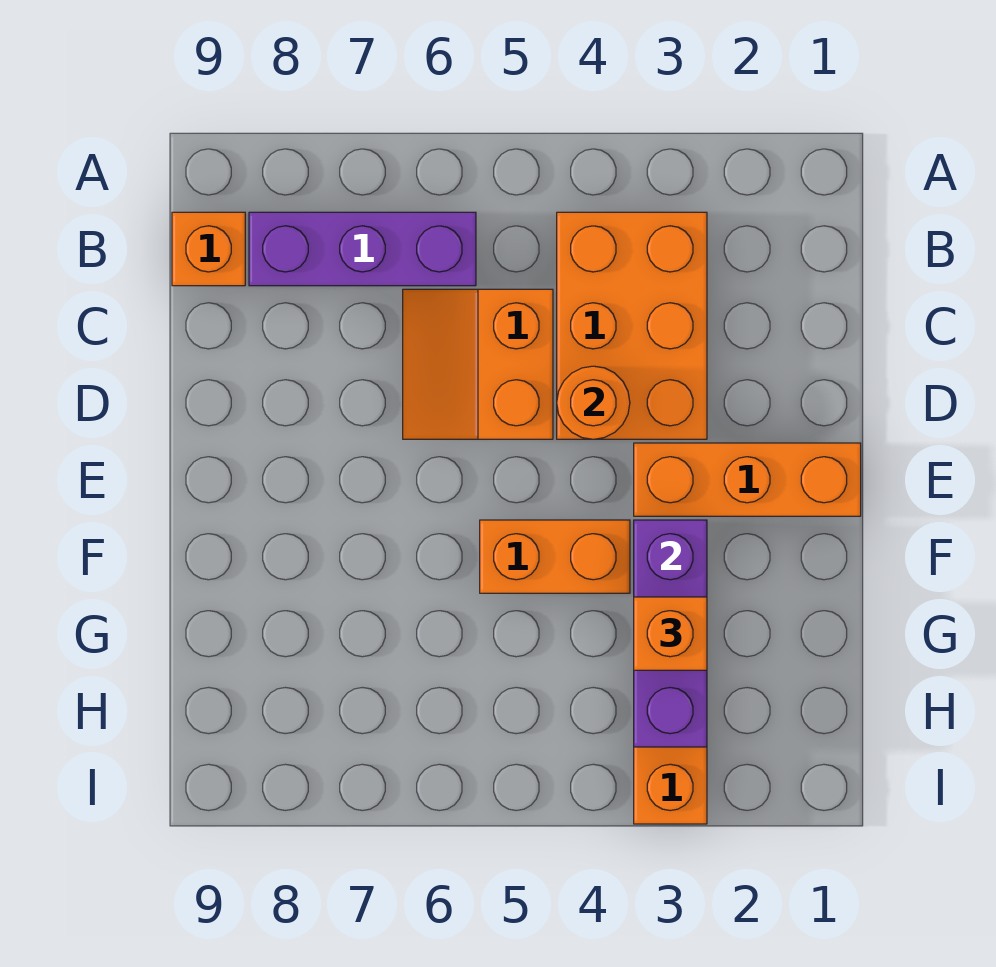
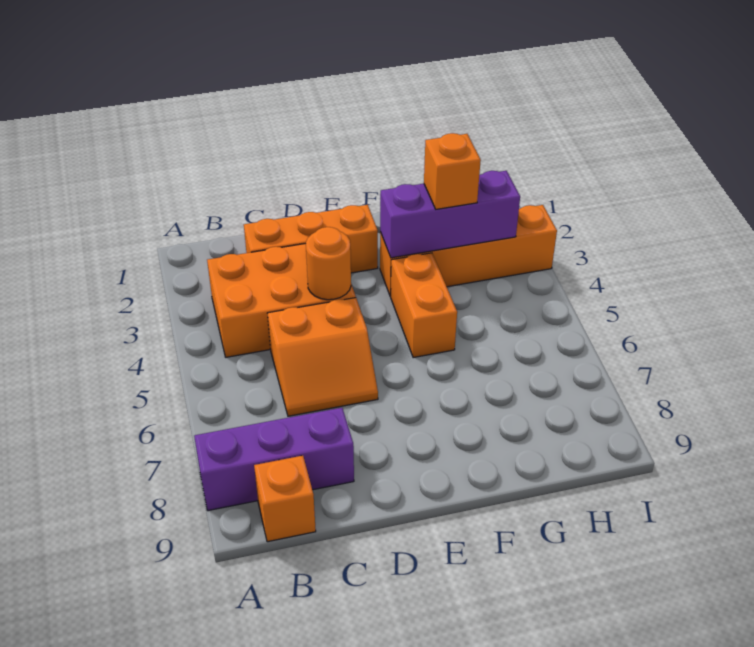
purple 1x3 brick [249,212,476,286] -> purple 1x3 brick turned to [194,408,354,511]
orange 1x3 brick [634,443,861,516] -> orange 1x3 brick turned to [244,205,378,273]

